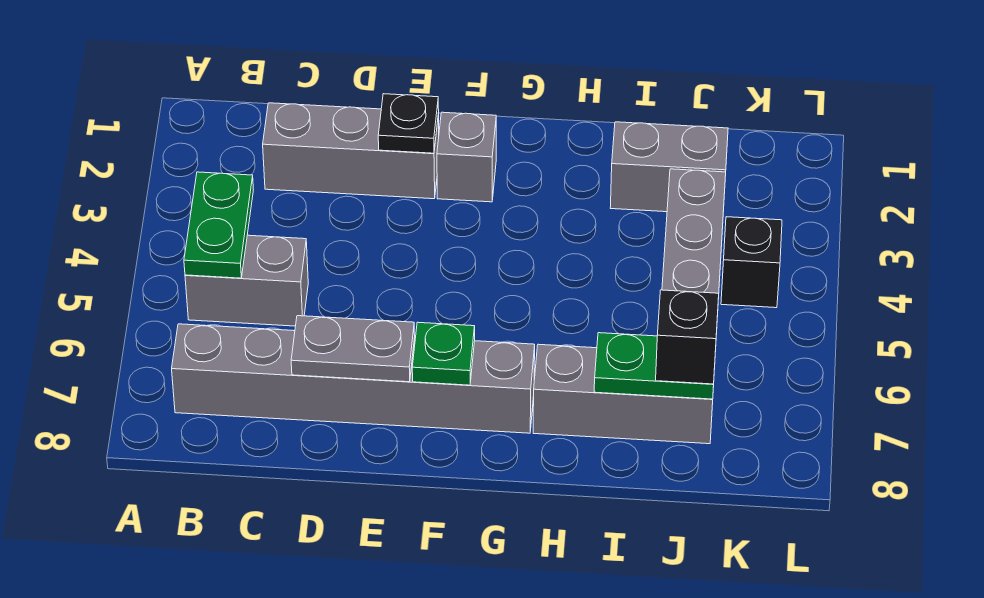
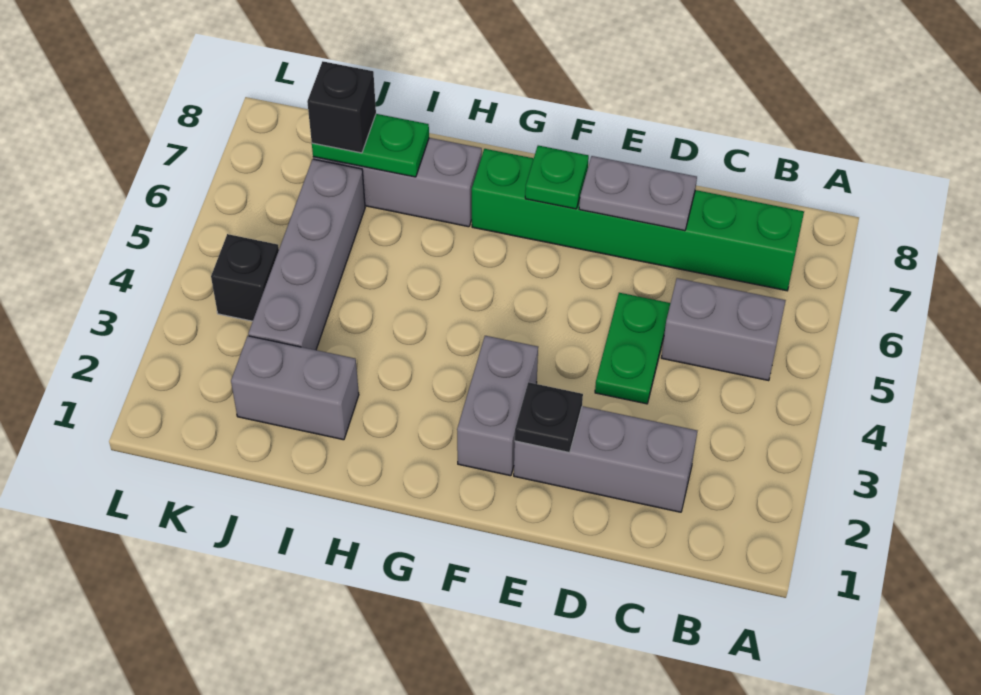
green 1x2 plate [184,172,253,278] -> green 1x2 plate moved to [595,293,670,404]
grey 1x6 brick [172,324,535,433] -> green 1x6 brick [472,149,804,291]
grey 1x1 brick [437,112,496,202] -> grey 1x2 brick [457,336,538,476]

